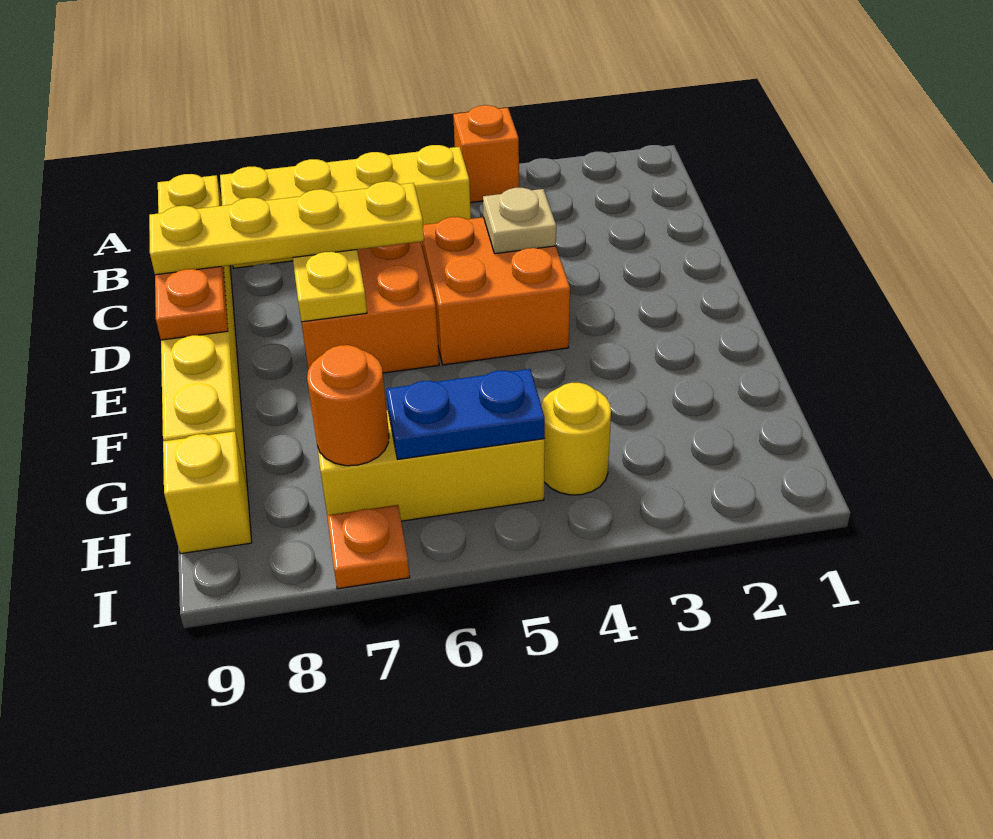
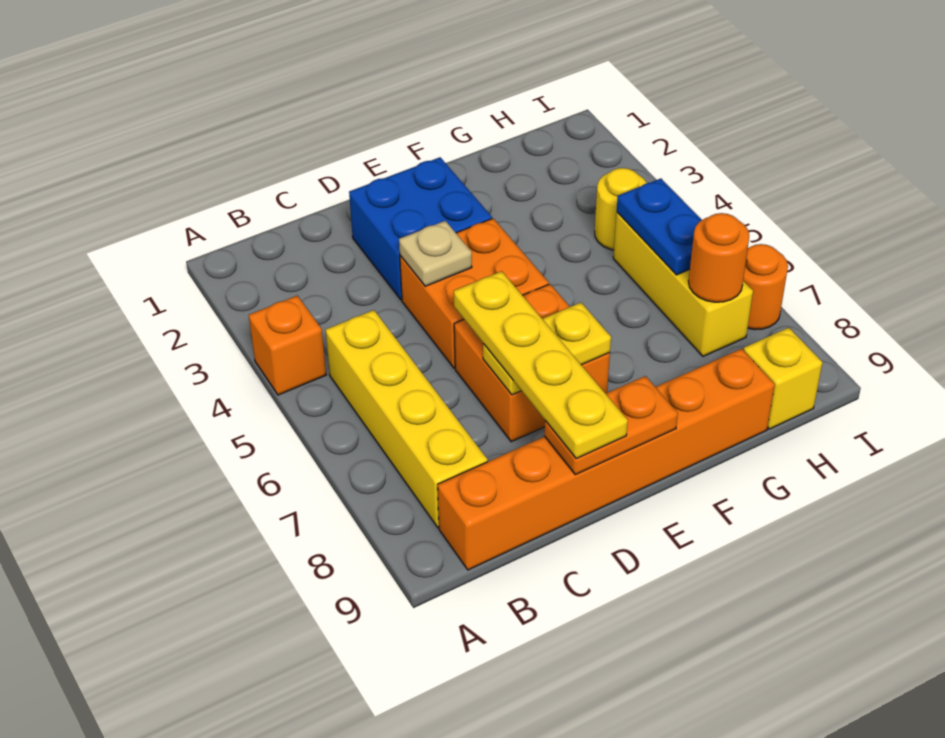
yellow 1x6 brick [158,174,247,485] -> orange 1x6 brick [438,349,775,570]
none -> blue 2x2 brick [349,157,492,300]
orange 1x1 plate [327,505,410,589] -> orange 1x1 round brick [743,244,788,330]

